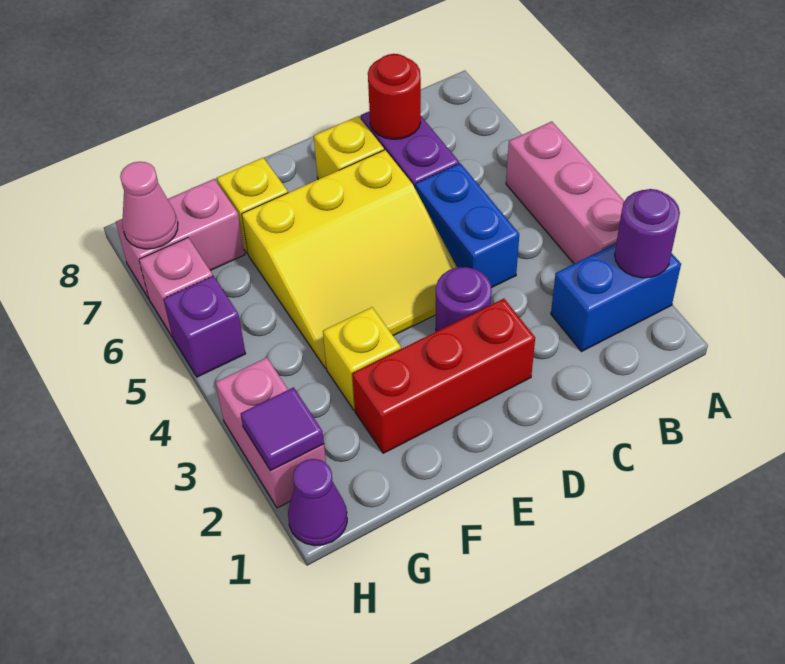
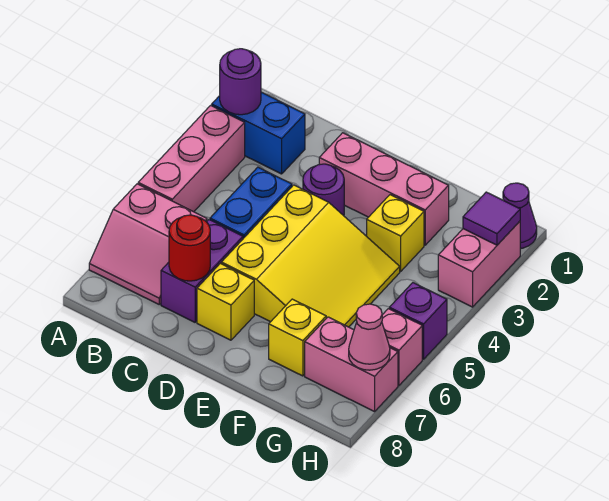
none -> pink 2x2 slope [89,184,207,304]
red 1x3 brick [352,299,535,453] -> pink 1x3 brick [319,133,449,245]
yellow 3x3 slope [242,150,457,369] -> yellow 3x3 slope turned to [221,185,400,327]

